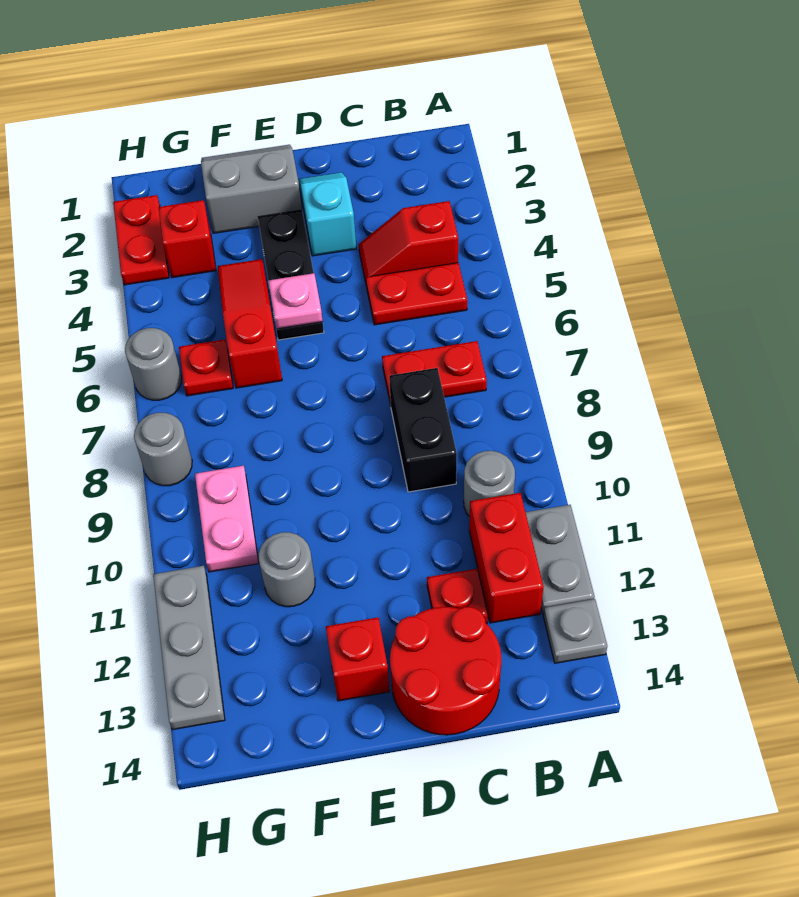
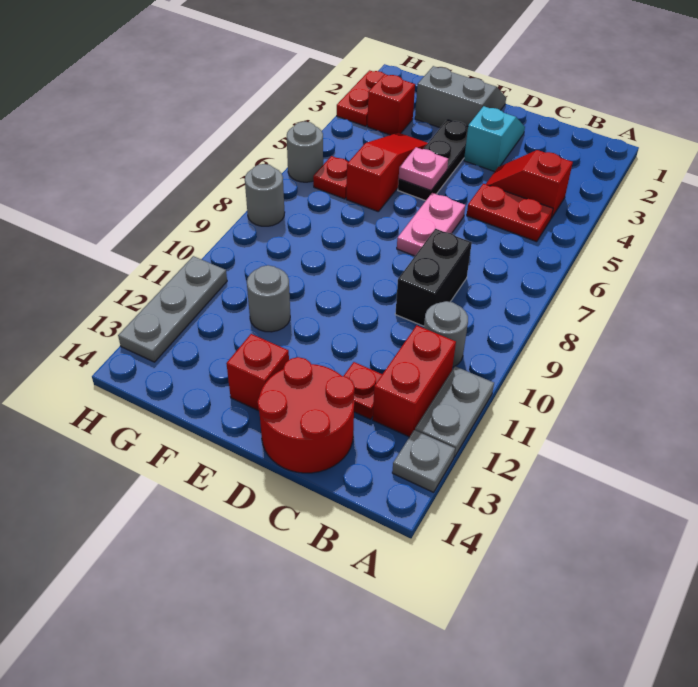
red 1x2 plate [382,341,487,404] -> none
pink 1x2 plate [195,466,259,572] -> pink 1x2 plate moved to [397,193,465,256]

